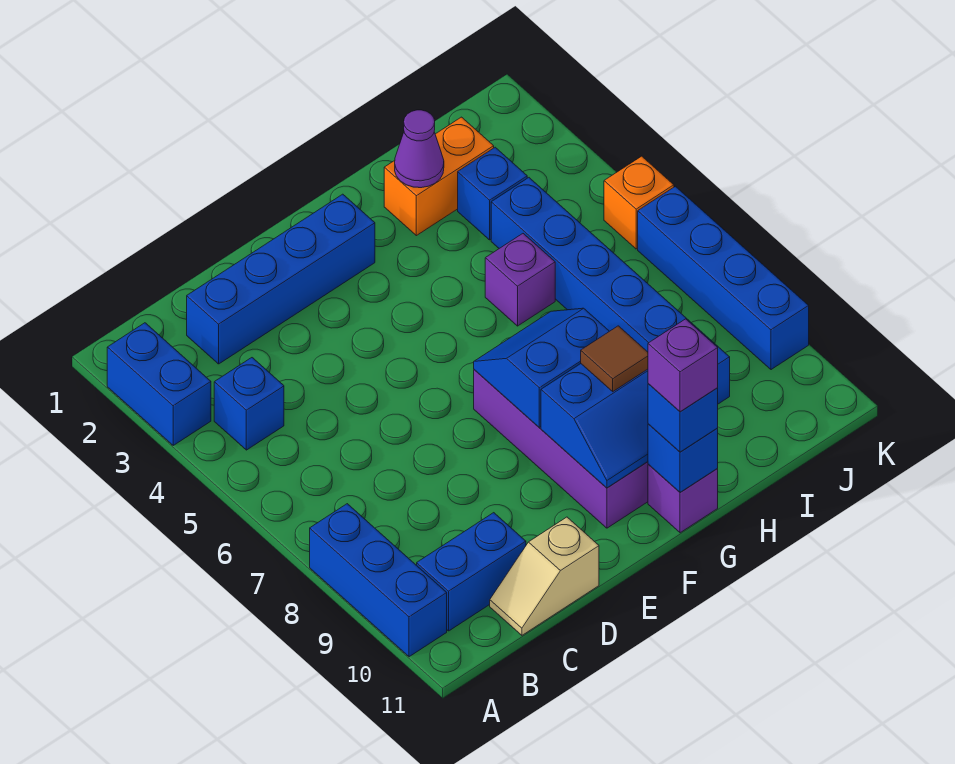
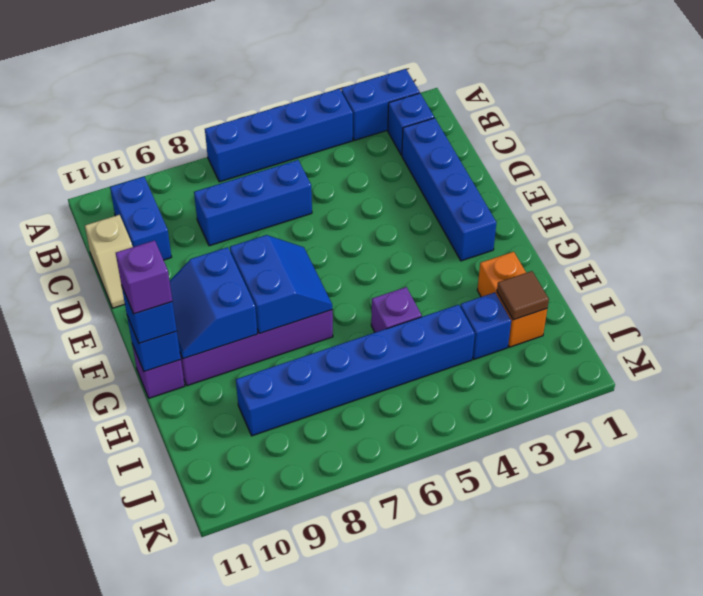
blue 1x3 brick [310,504,447,657] -> blue 1x3 brick moved to [194,160,312,246]
blue 1x1 brick [214,358,284,450] -> blue 1x1 brick moved to [388,93,434,155]
tan 1x2 slope [490,517,599,635] -> tan 1x2 slope turned to [85,215,133,308]
brown 1x1 tile [581,326,648,392] -> brown 1x1 tile moved to [497,271,549,320]
purple 1x1 cone [395,110,444,188] -> none
orange 1x1 brick [604,156,674,249] -> none
blue 1x4 brick [638,186,809,370] -> blue 1x4 brick moved to [205,89,353,182]

